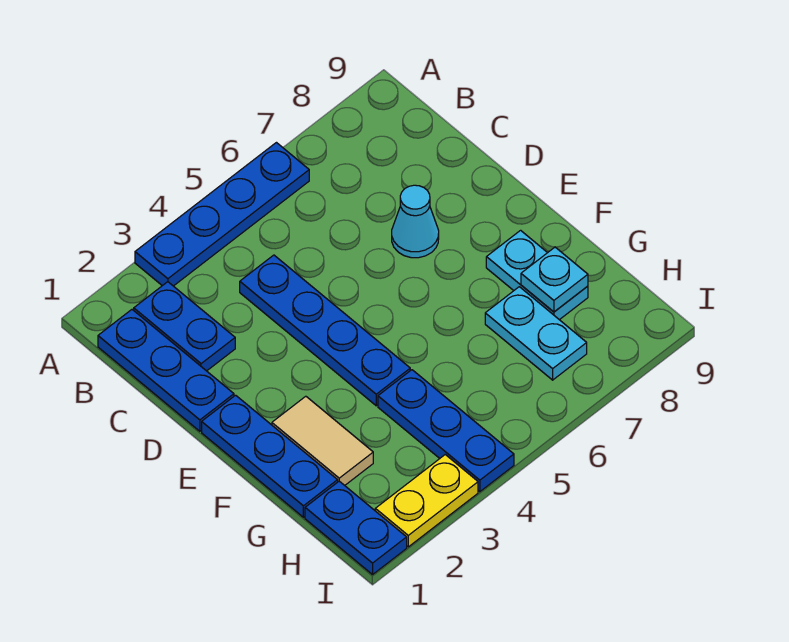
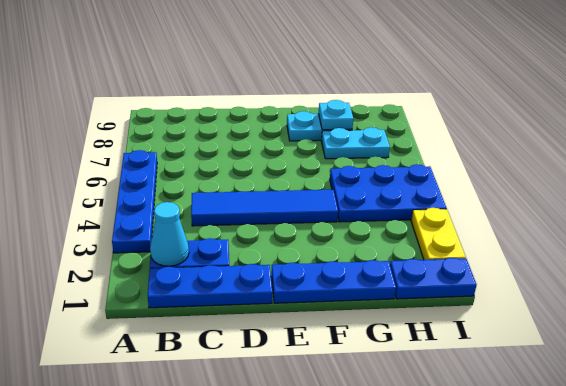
blue 1x4 plate [240,255,410,406] -> blue 1x4 tile [191,190,338,226]
cyan 1x1 cone [392,185,439,258] -> cyan 1x1 cone moved to [150,202,189,266]
tan 1x2 tile [272,396,373,485] -> none
blue 1x3 plate [378,370,514,492] -> blue 2x3 plate [330,164,447,222]

